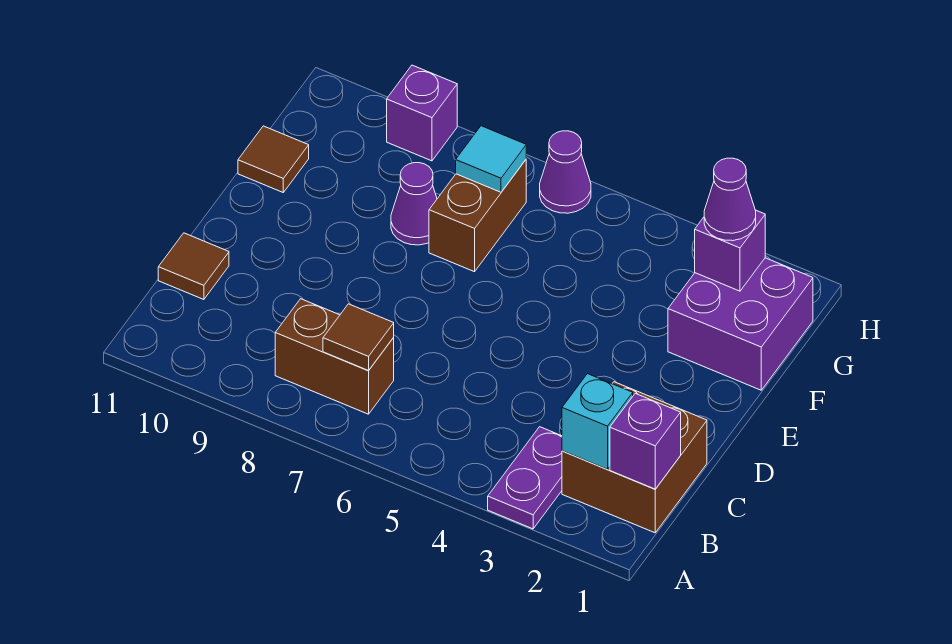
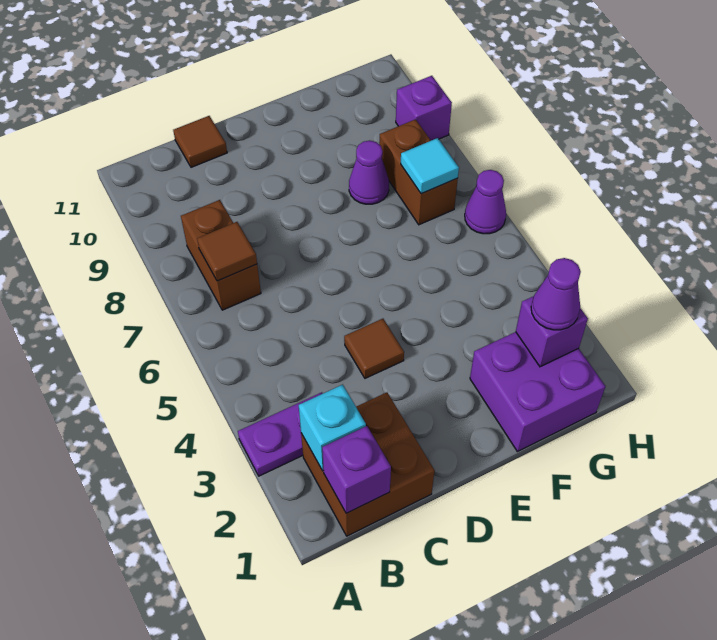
brown 1x2 brick [429,160,526,272] -> brown 1x2 brick turned to [379,119,458,225]
brown 1x1 tile [238,126,309,192] -> brown 1x1 tile moved to [344,319,404,378]

